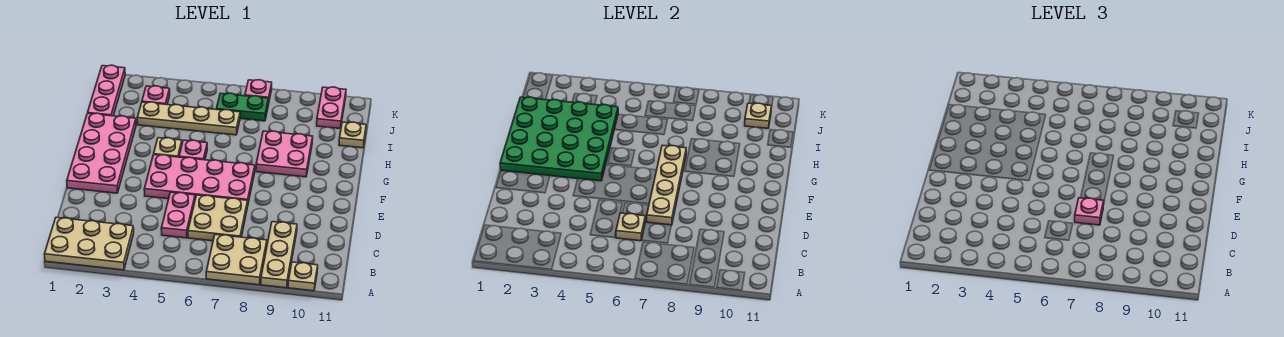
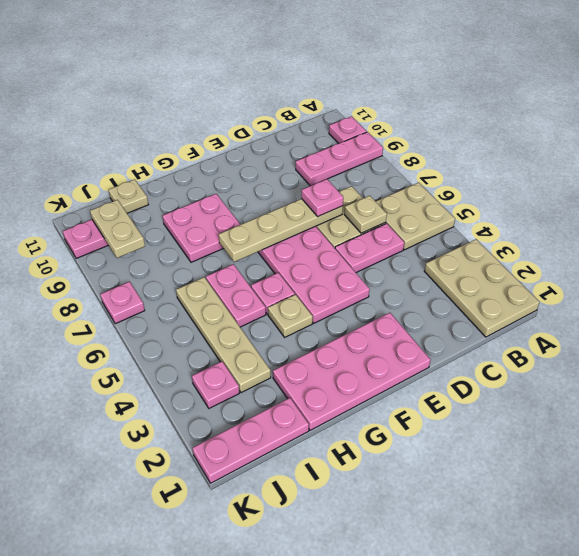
tan 2x2 plate [206,235,267,285] -> tan 2x2 plate moved to [376,182,455,250]
tan 1x3 plate [261,222,297,288] -> pink 1x3 plate [296,132,383,186]
tan 1x1 plate [288,262,318,291] -> pink 1x1 plate [329,116,367,144]
green 4x4 plate [500,97,618,181] -> none
none -> pink 1x2 plate [206,264,266,327]
green 1x2 plate [216,93,269,121] -> none
tan 1x1 plate [745,103,771,128] -> tan 1x2 plate [90,200,145,258]

